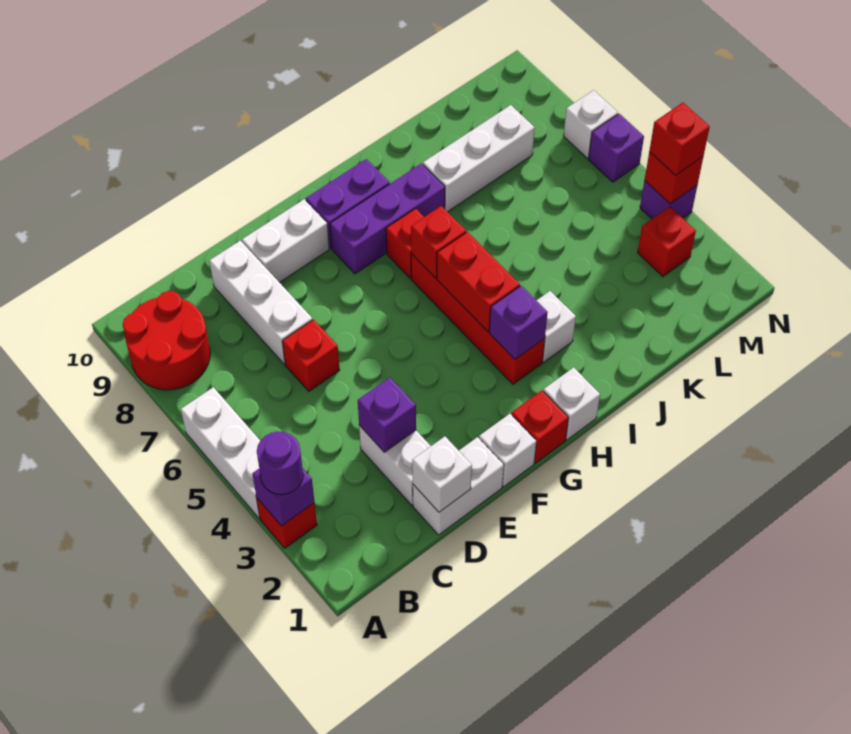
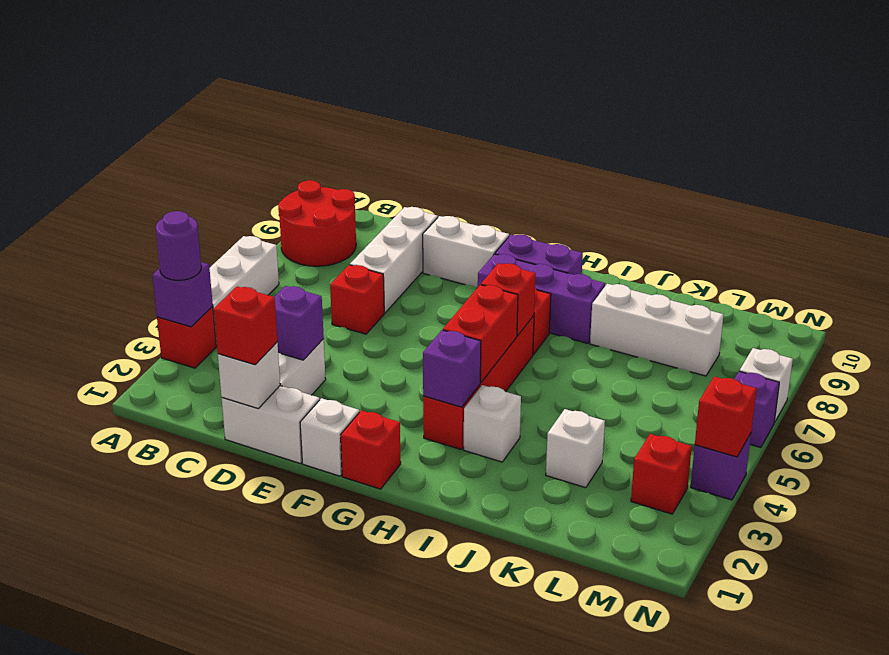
white 1x1 brick [543,367,600,440] -> white 1x1 brick moved to [546,409,605,488]
red 1x1 brick [649,103,710,176] -> red 1x1 brick moved to [214,287,277,365]

